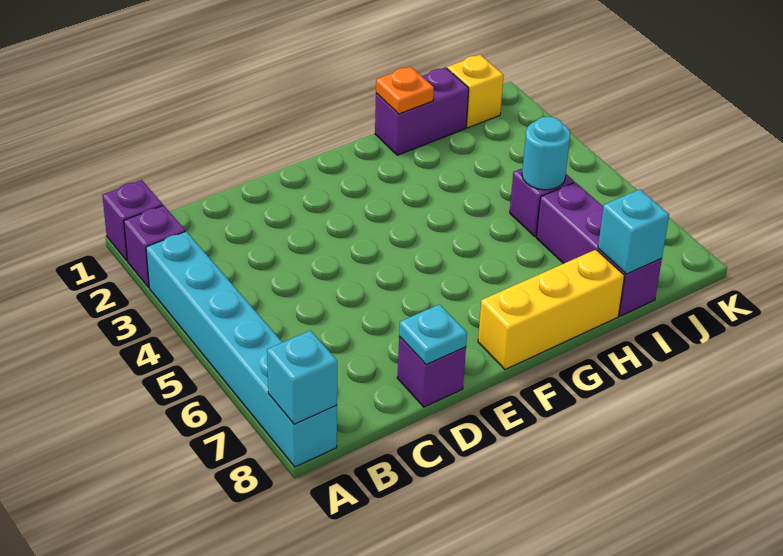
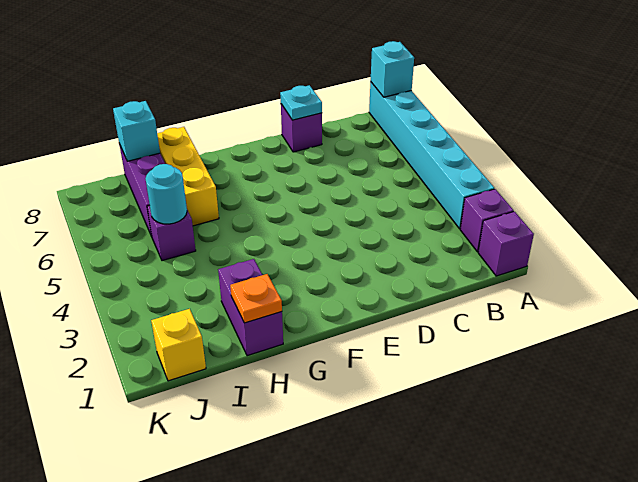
yellow 1x3 brick [478,250,624,369] -> yellow 1x3 brick turned to [157,127,219,226]
purple 1x2 brick [375,67,469,155] -> purple 1x2 brick turned to [218,259,283,356]

